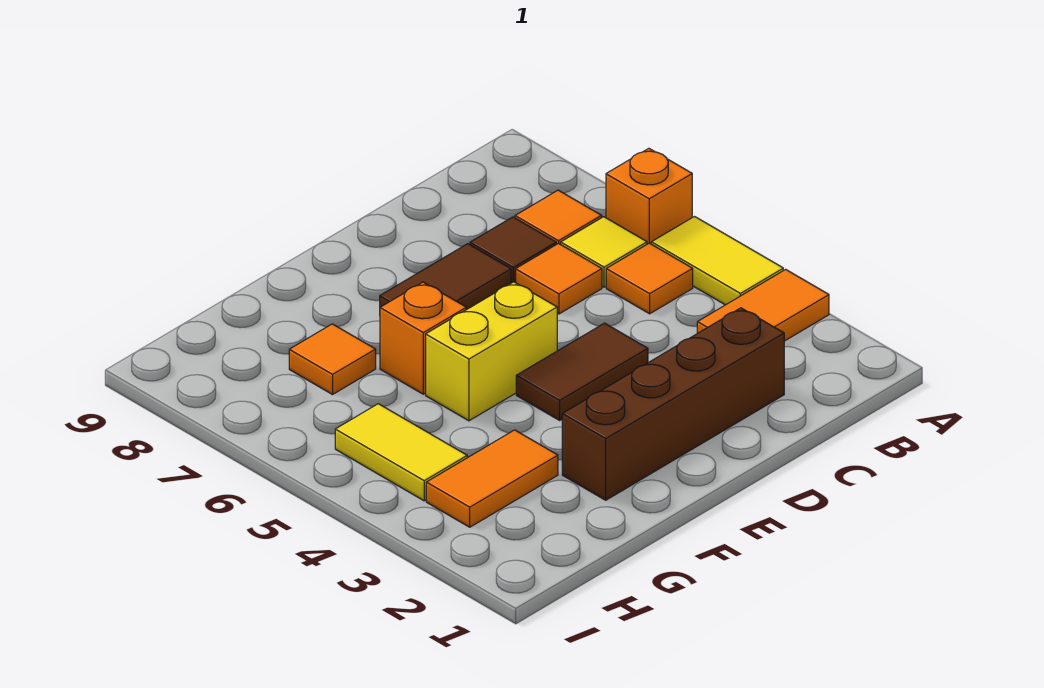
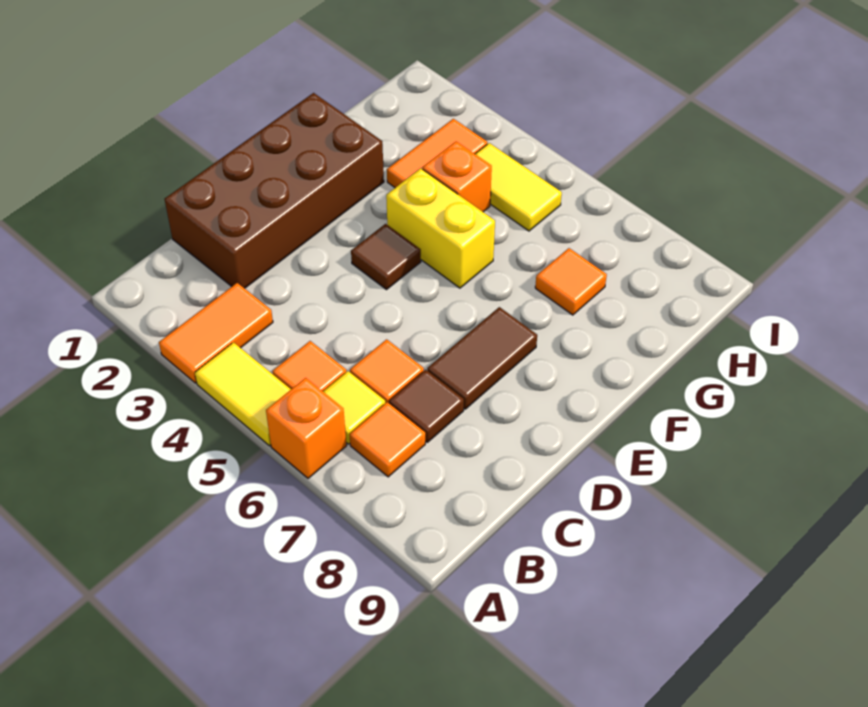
brown 1x4 brick [562,308,784,500] -> brown 2x4 brick [165,93,384,288]
brown 1x2 tile [516,323,648,420] -> brown 1x1 tile [351,224,421,290]
yellow 1x2 brick [426,282,557,421] -> yellow 1x2 brick turned to [386,168,495,288]
orange 1x1 brick [380,282,466,394] -> orange 1x1 brick moved to [423,141,492,212]

